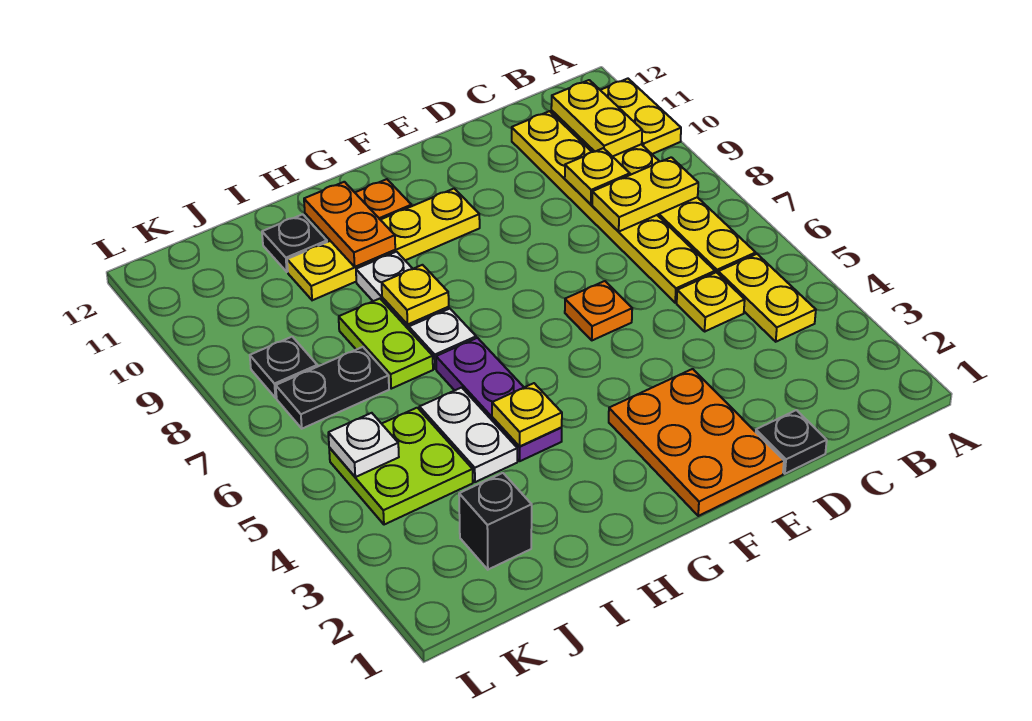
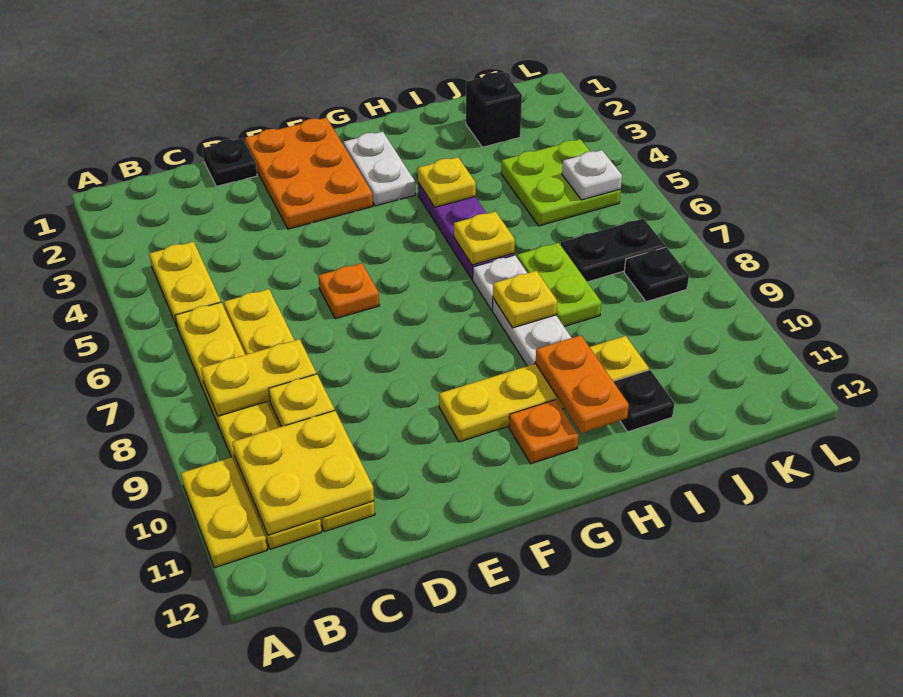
yellow 1x2 plate [551,80,642,157] -> yellow 2x2 plate [232,411,374,535]
yellow 1x1 plate [677,272,745,331] -> yellow 1x1 plate moved to [454,211,515,265]
white 1x2 plate [420,388,517,482] -> white 1x2 plate moved to [344,132,415,206]

